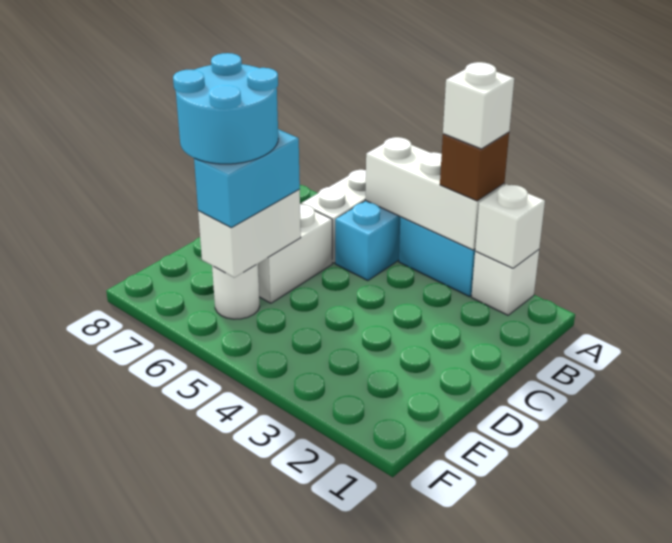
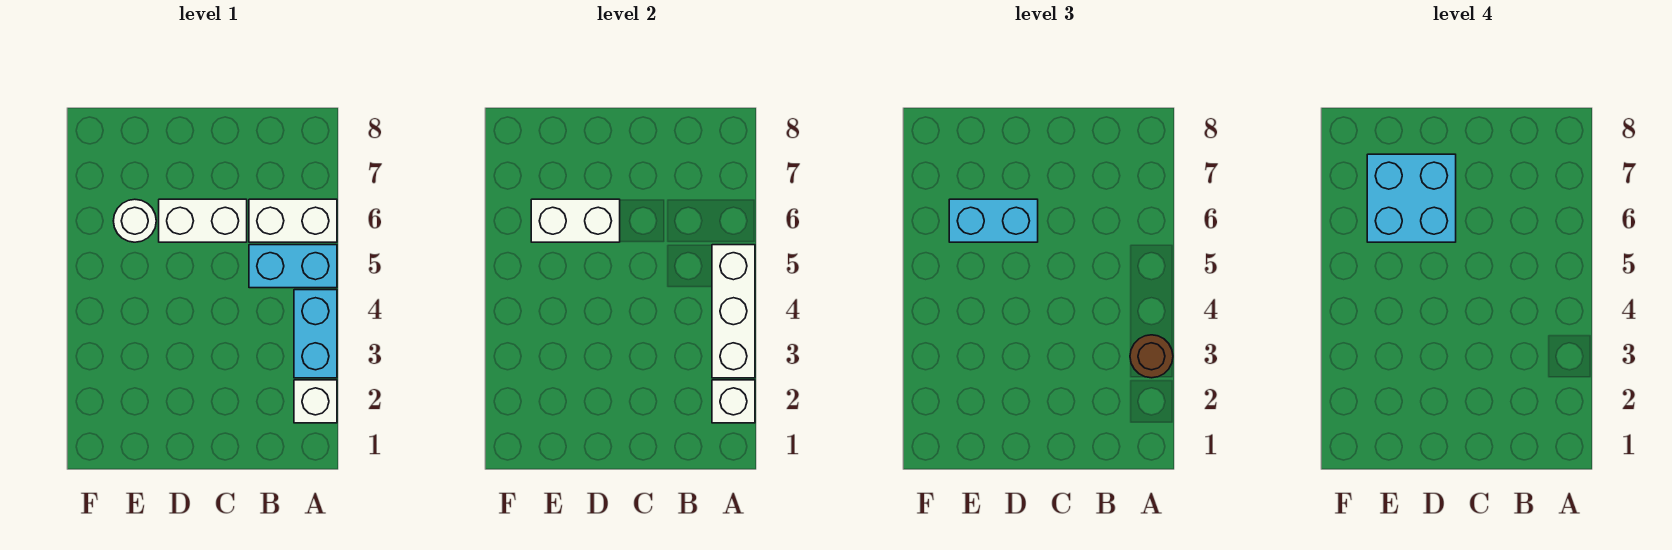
brown 1x1 brick [440,132,509,201] -> brown 1x1 round brick [1130,335,1173,378]
white 1x1 brick [443,62,514,149] -> none
cyan 2x2 round brick [173,53,278,164] -> cyan 2x2 brick [1367,154,1456,242]

